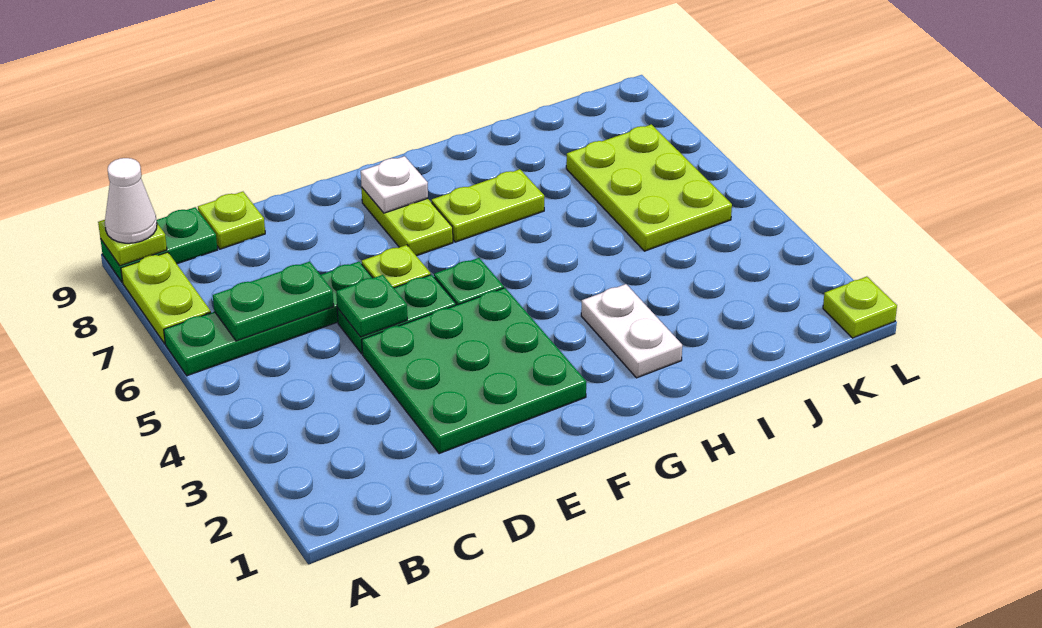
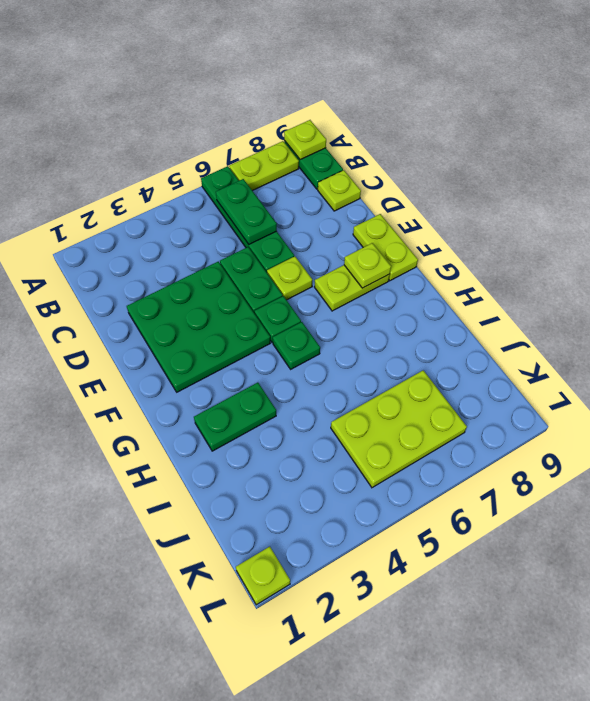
white 1x1 cone [105,158,157,243] -> none
green 1x1 plate [336,275,407,337] -> green 1x1 plate moved to [273,322,320,369]
white 1x1 plate [361,156,428,213] -> lime 1x1 plate [344,243,391,288]
lime 1x2 plate [431,169,544,242] -> lime 1x2 plate moved to [353,214,418,281]
white 1x2 plate [581,284,682,378] -> green 1x2 plate [194,383,276,451]

